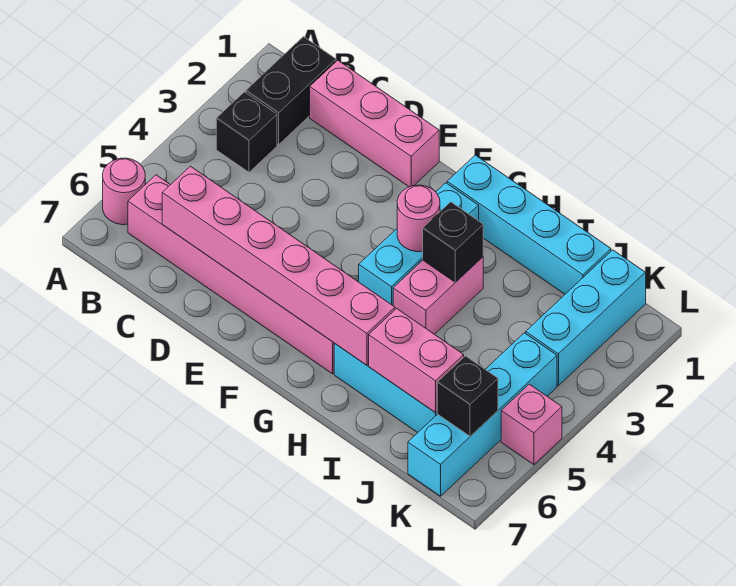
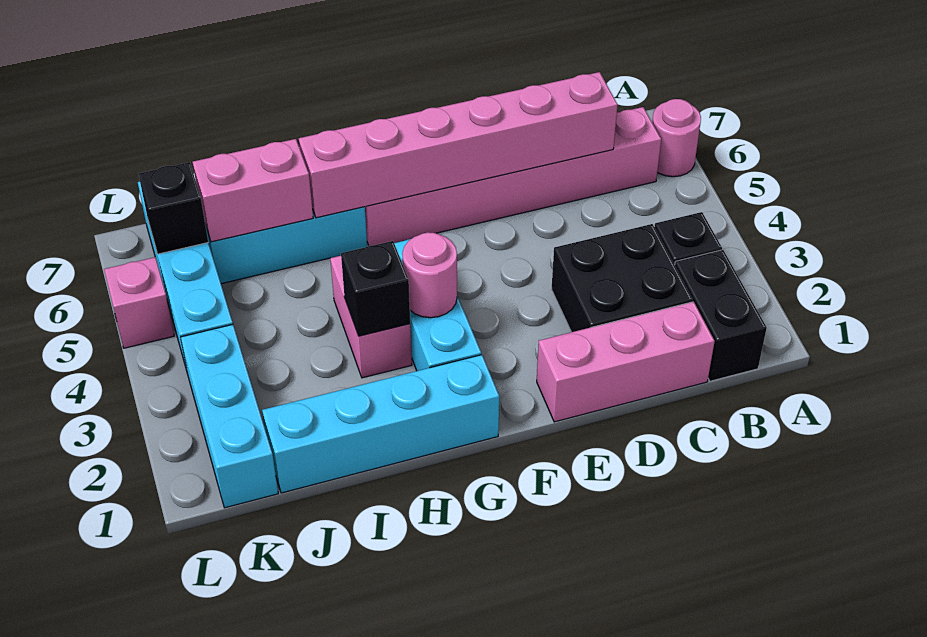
none -> black 2x2 brick [551,224,693,332]

